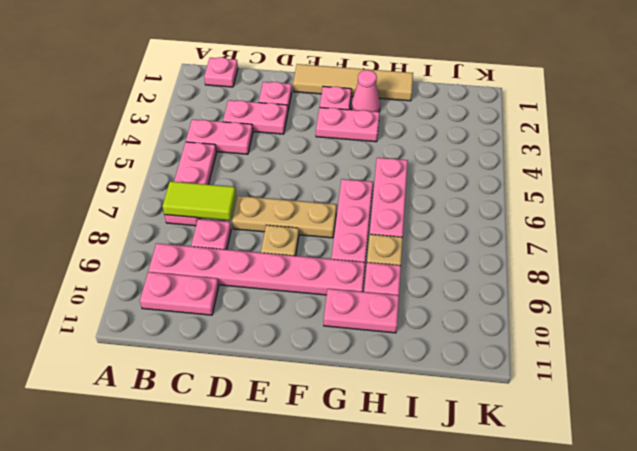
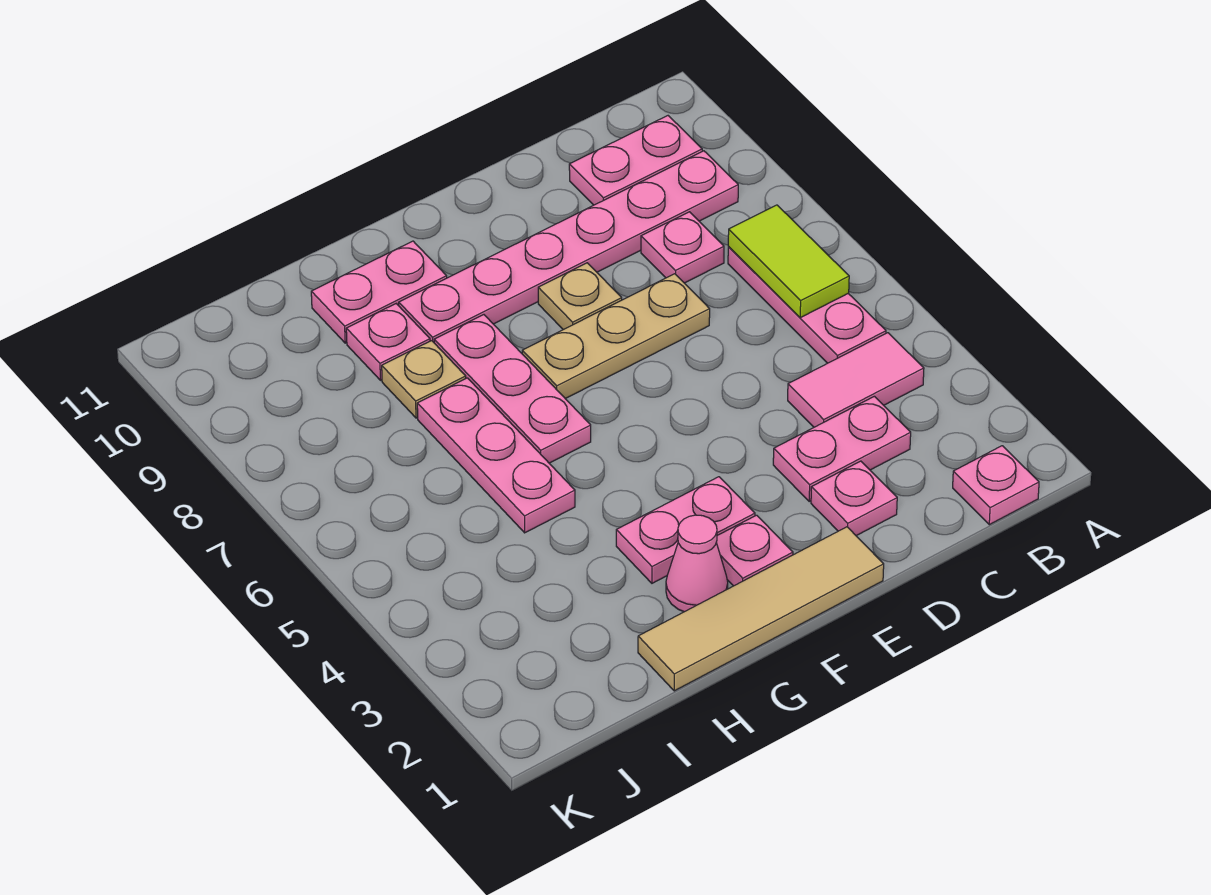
pink 1x2 plate [186,119,253,154] -> pink 1x2 tile [788,333,924,427]
lime 1x2 tile [162,181,236,220] -> lime 1x2 tile turned to [728,205,849,318]

